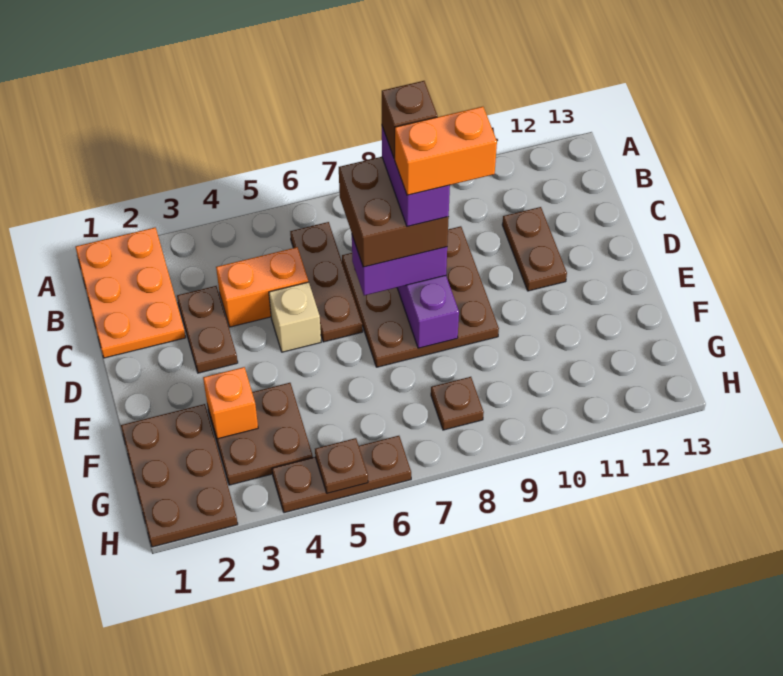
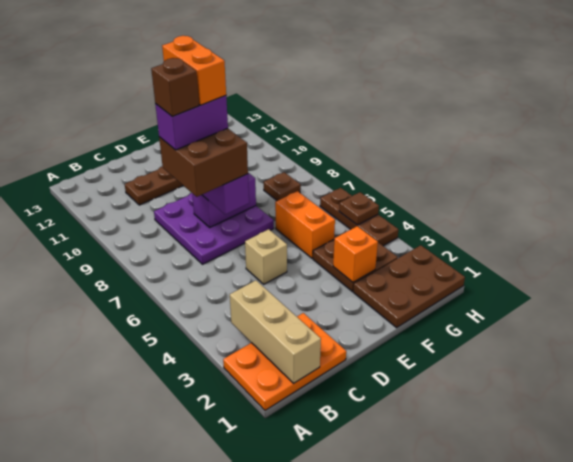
none -> tan 1x3 brick [230,280,321,383]
brown 1x3 plate [290,222,363,342] -> none
brown 1x2 plate [177,286,238,373] -> none
orange 1x2 brick [216,247,308,327] -> orange 1x2 brick moved to [275,191,335,258]
brown 3x3 plate [342,226,499,367] -> purple 3x3 plate [154,193,274,264]

